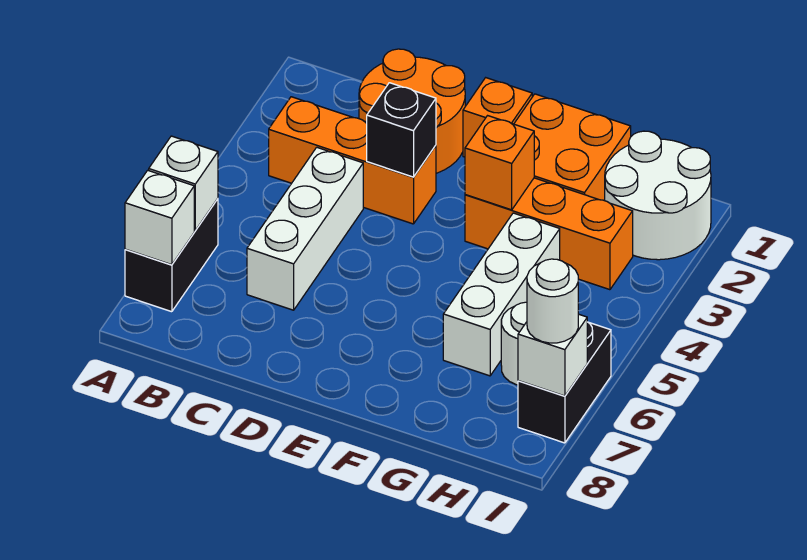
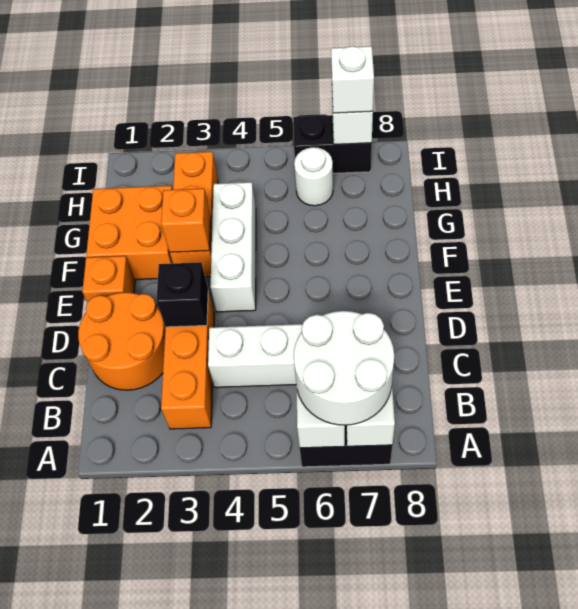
white 1x3 brick [443,213,560,376] -> white 1x3 brick turned to [210,182,256,312]
white 2x2 round brick [605,131,711,260] -> white 2x2 round brick moved to [294,311,394,425]
white 1x1 round brick [527,259,578,343] -> white 1x1 brick [331,46,374,113]

